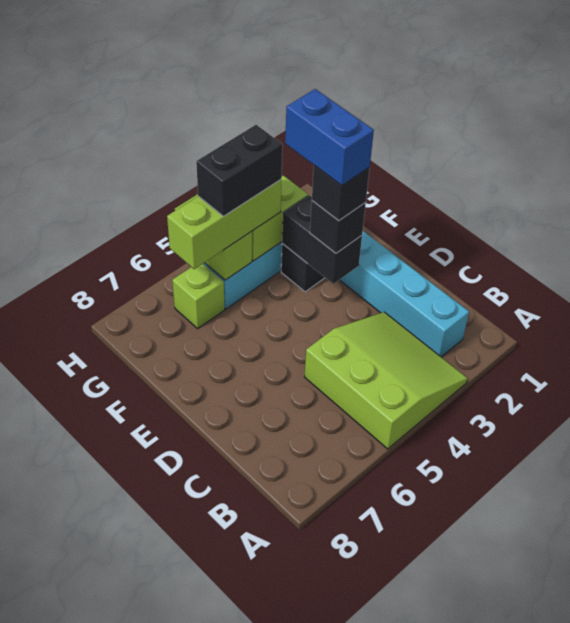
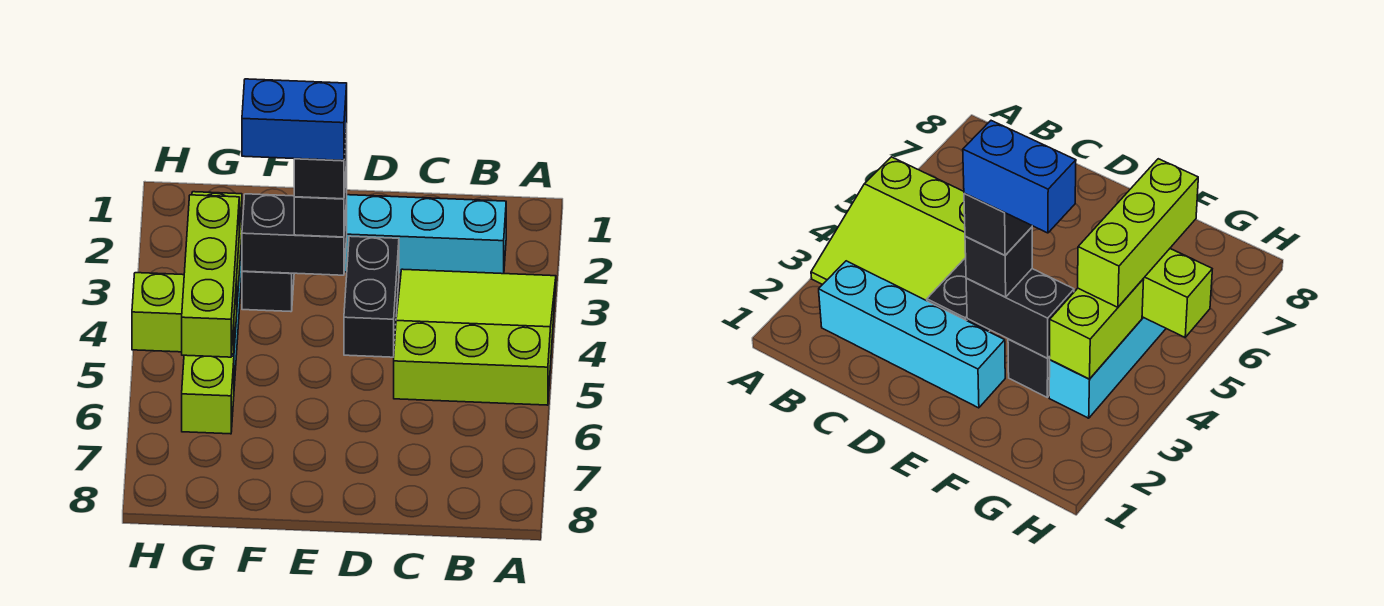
black 1x2 brick [196,125,282,216] -> black 1x2 brick moved to [344,236,399,357]

